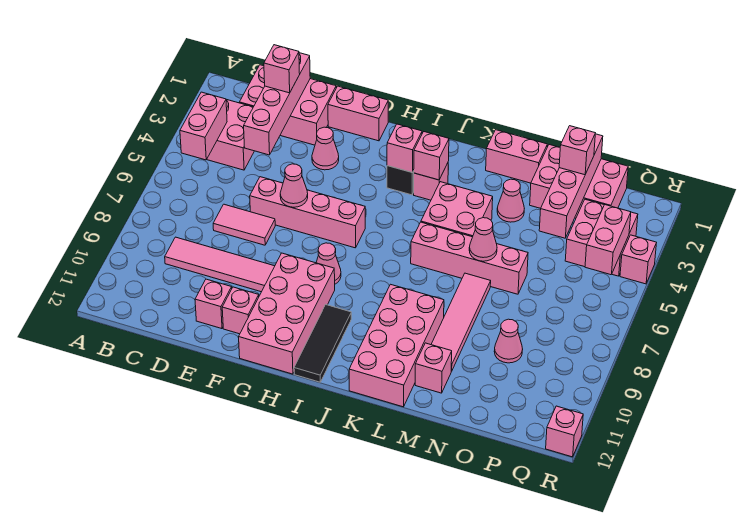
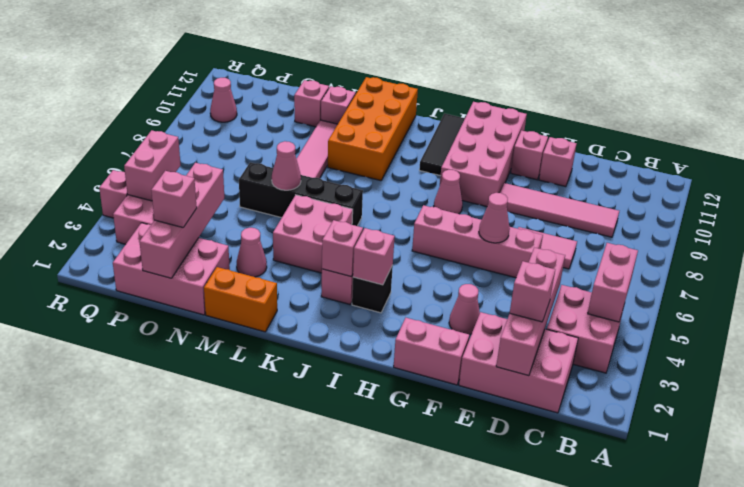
pink 1x4 brick [411,222,528,294] -> black 1x4 brick [239,162,363,226]
pink 2x4 brick [349,284,444,407] -> orange 2x4 brick [328,77,418,181]
pink 1x2 brick [486,130,547,183] -> orange 1x2 brick [204,267,277,332]
pink 1x1 cone [494,319,523,363] -> pink 1x1 cone moved to [210,78,237,122]
pink 1x1 brick [546,406,583,457] -> pink 1x1 brick moved to [294,80,329,127]

